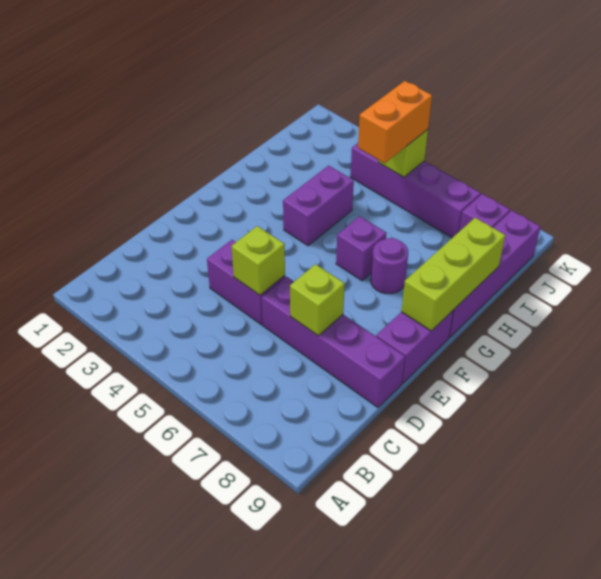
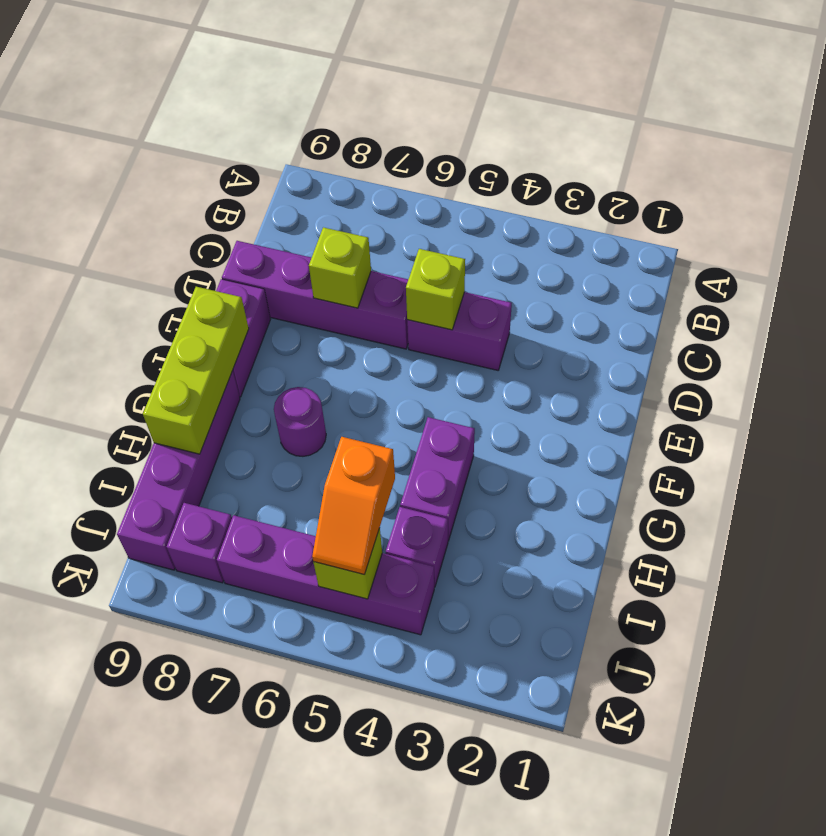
purple 1x1 brick [336,216,386,281] -> purple 1x1 brick moved to [386,507,448,587]
orange 1x2 brick [358,81,432,163] -> orange 1x2 slope [312,437,395,575]

